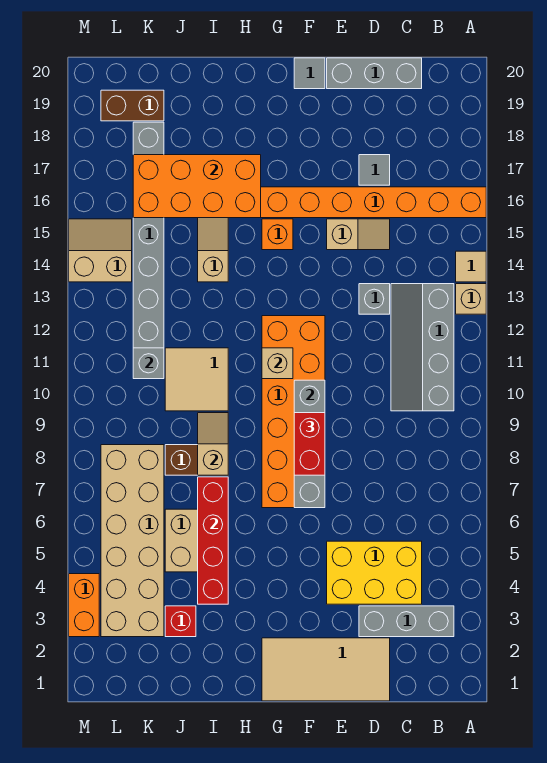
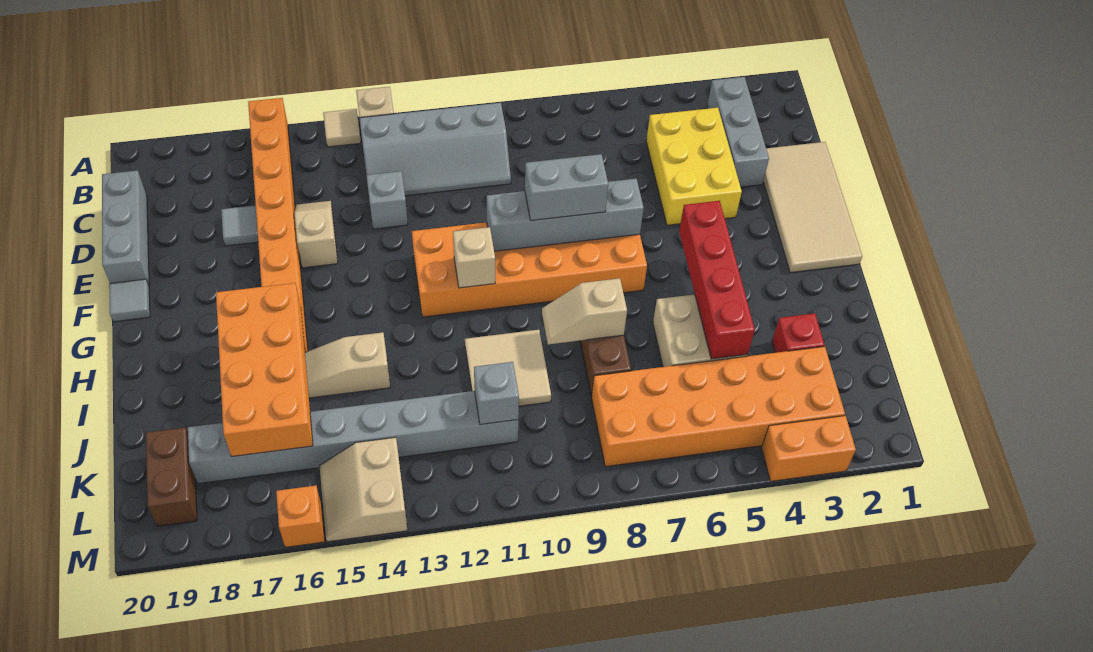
red 1x2 brick [294,413,325,475] -> grey 1x2 brick [525,154,608,221]
orange 1x1 brick [262,219,293,250] -> orange 1x1 brick moved to [276,486,325,547]
red 1x4 brick [198,477,228,604] -> red 1x4 brick turned to [679,201,755,359]
tan 2x6 brick [101,445,164,637] -> orange 2x6 brick [592,347,845,467]

